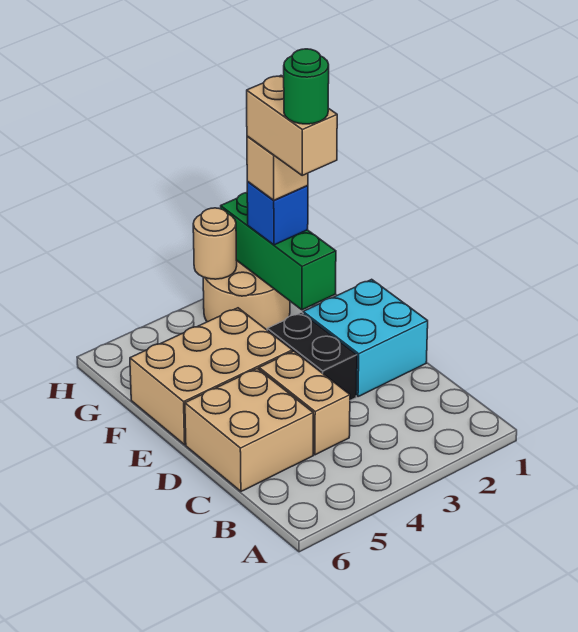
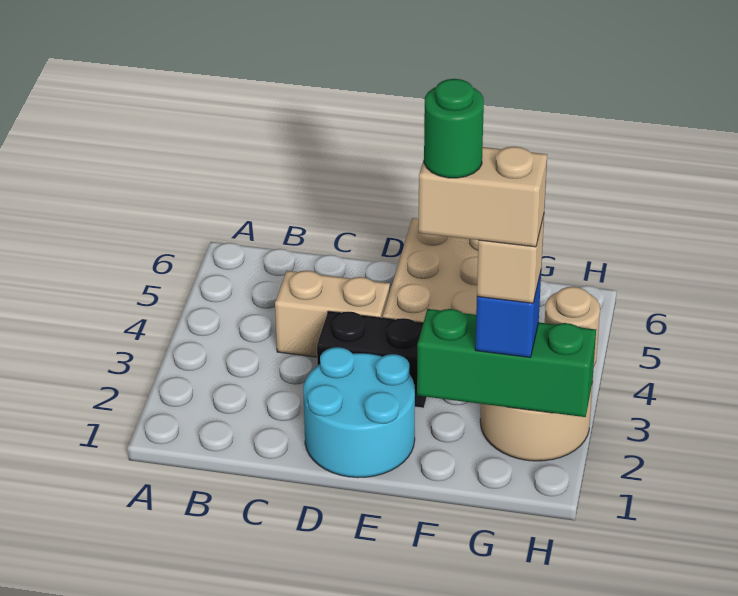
tan 2x2 brick [185,368,313,491] -> none
cyan 2x2 brick [303,279,428,397] -> cyan 2x2 round brick [303,347,415,478]

